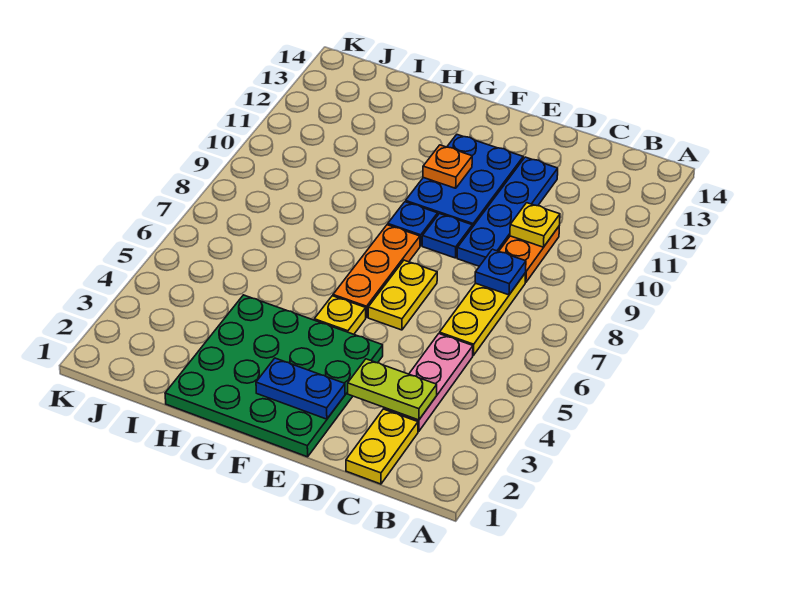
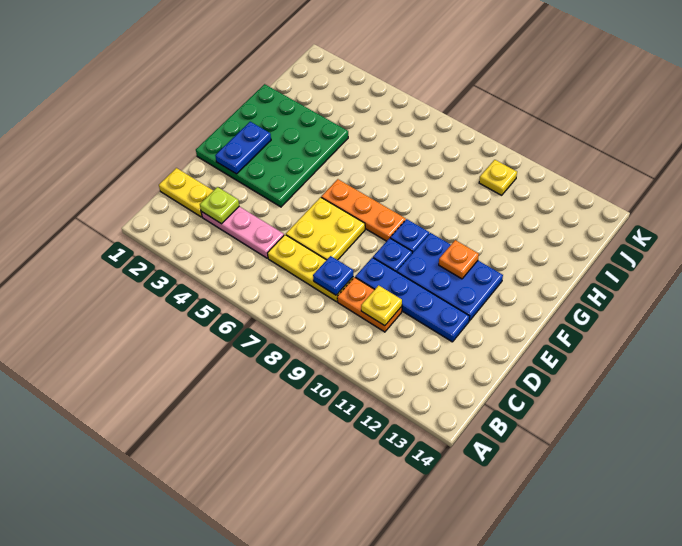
lime 1x2 plate [348,359,437,420] -> lime 1x1 plate [200,187,239,224]
yellow 1x2 plate [368,260,437,330] -> yellow 2x2 plate [286,197,365,260]
yellow 1x1 plate [314,296,366,334] -> yellow 1x1 plate moved to [479,160,517,195]

